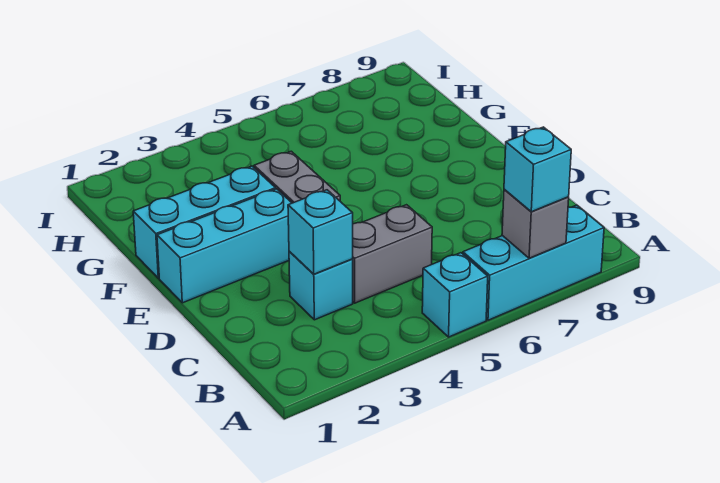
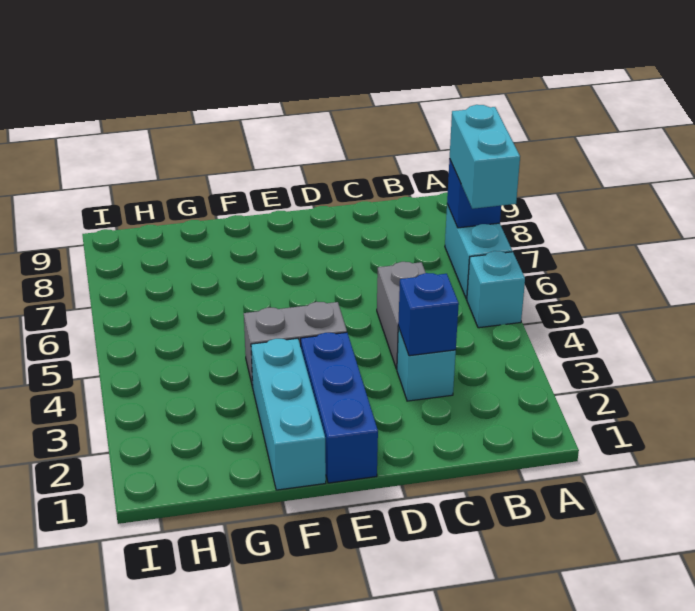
cyan 1x3 brick [463,205,604,320] -> cyan 1x2 brick [445,204,512,299]
grey 1x1 brick [502,189,569,258] -> blue 1x1 brick [447,159,501,228]
cyan 1x1 brick [504,127,571,212] -> cyan 1x2 brick [450,105,520,209]
cyan 1x1 brick [288,190,353,274] -> blue 1x1 brick [398,273,459,356]
cyan 1x3 brick [157,189,291,303] -> blue 1x3 brick [301,332,378,483]

